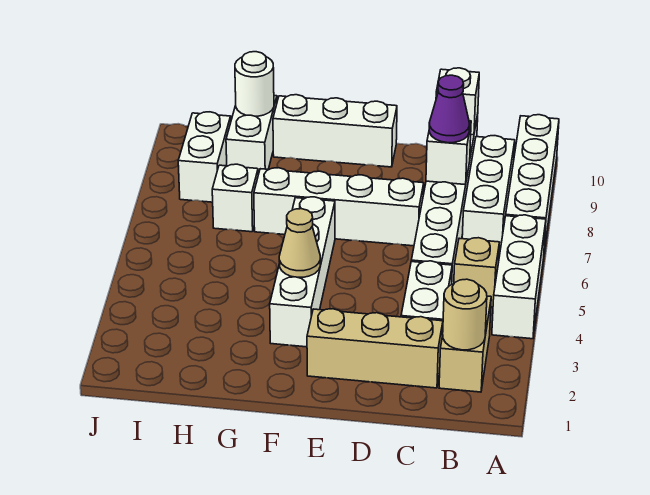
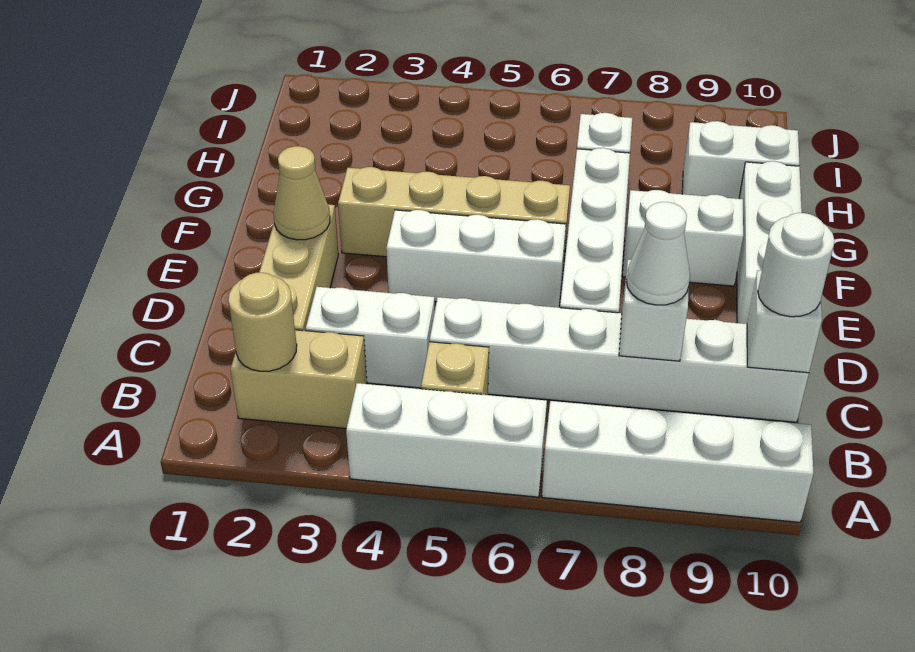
white 1x3 brick [462,136,515,253] -> white 1x3 brick moved to [386,210,566,308]
purple 1x1 cone [429,75,470,143] -> white 1x1 cone [626,202,690,305]
white 1x4 brick [270,197,335,347] -> tan 1x4 brick [338,167,570,265]
tan 1x1 cone [279,209,320,277] -> tan 1x1 cone moved to [274,146,330,240]
white 1x1 round brick [235,52,274,116] -> white 1x1 round brick moved to [758,213,835,317]
white 1x2 brick [178,112,231,202] -> white 1x2 brick moved to [622,190,743,286]

